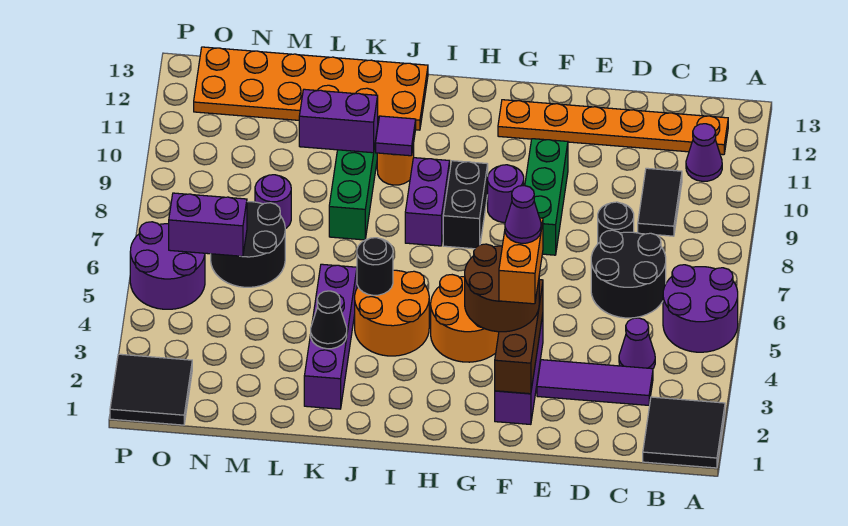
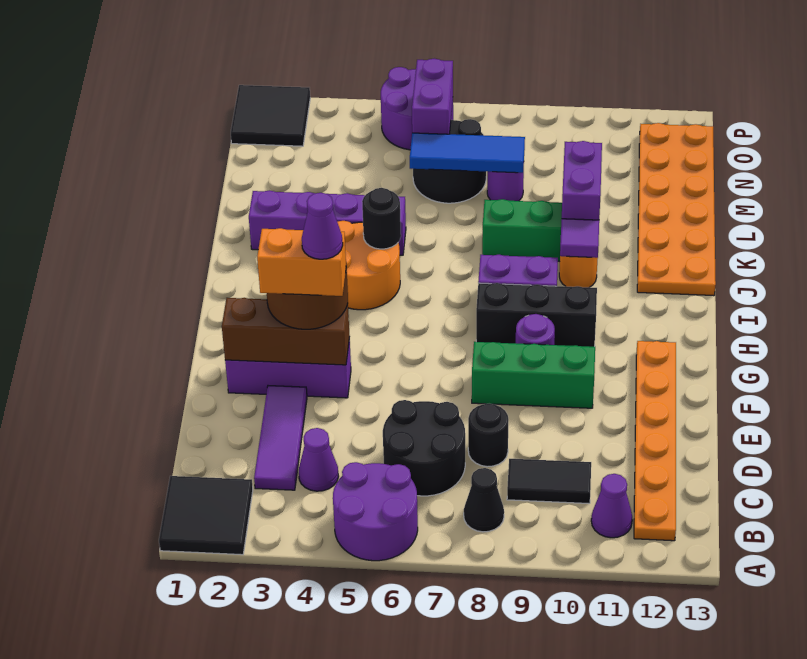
orange 2x2 round brick [431,275,499,362] -> none
black 1x2 brick [443,161,488,249] -> black 1x3 brick [476,283,597,347]
black 1x1 cone [311,291,347,349] -> black 1x1 cone moved to [464,468,504,532]
none -> blue 1x3 tile [410,133,525,173]

